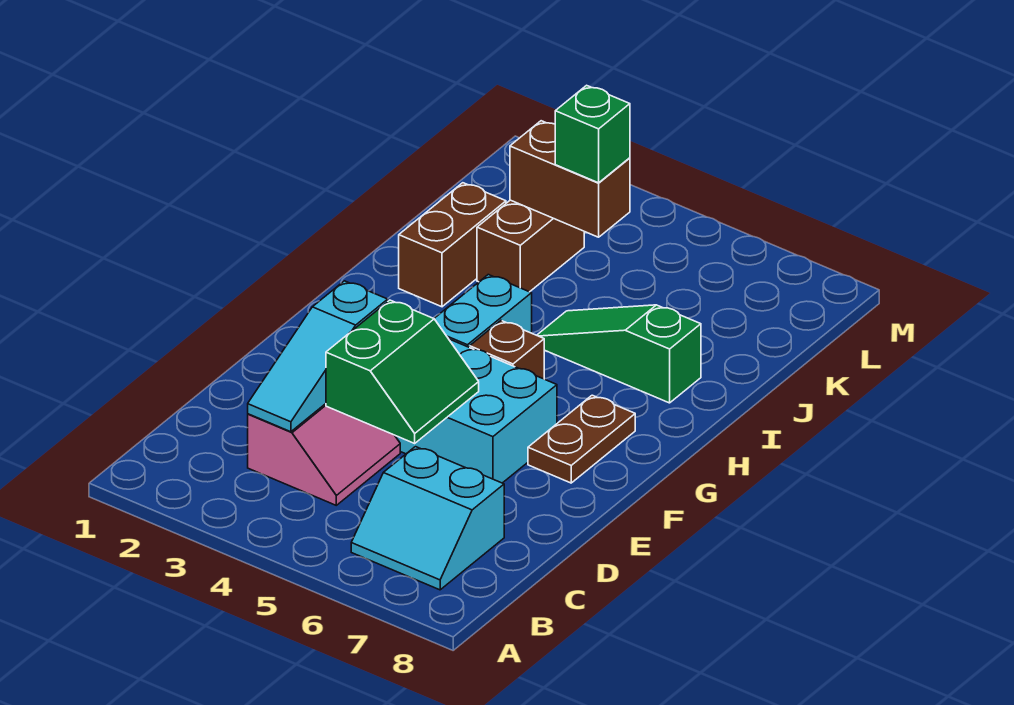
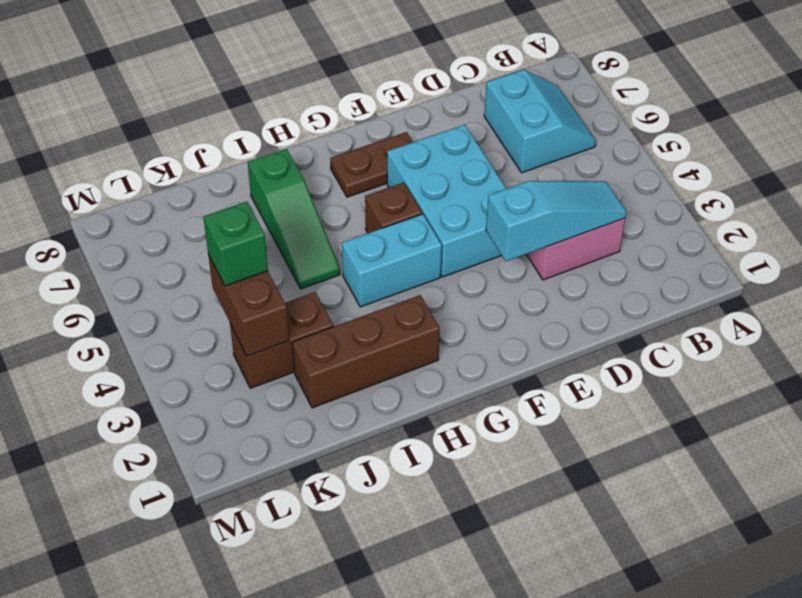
green 2x2 slope [326,300,479,443] -> none
brown 1x2 brick [399,183,506,307] -> brown 1x3 brick [292,295,440,408]

